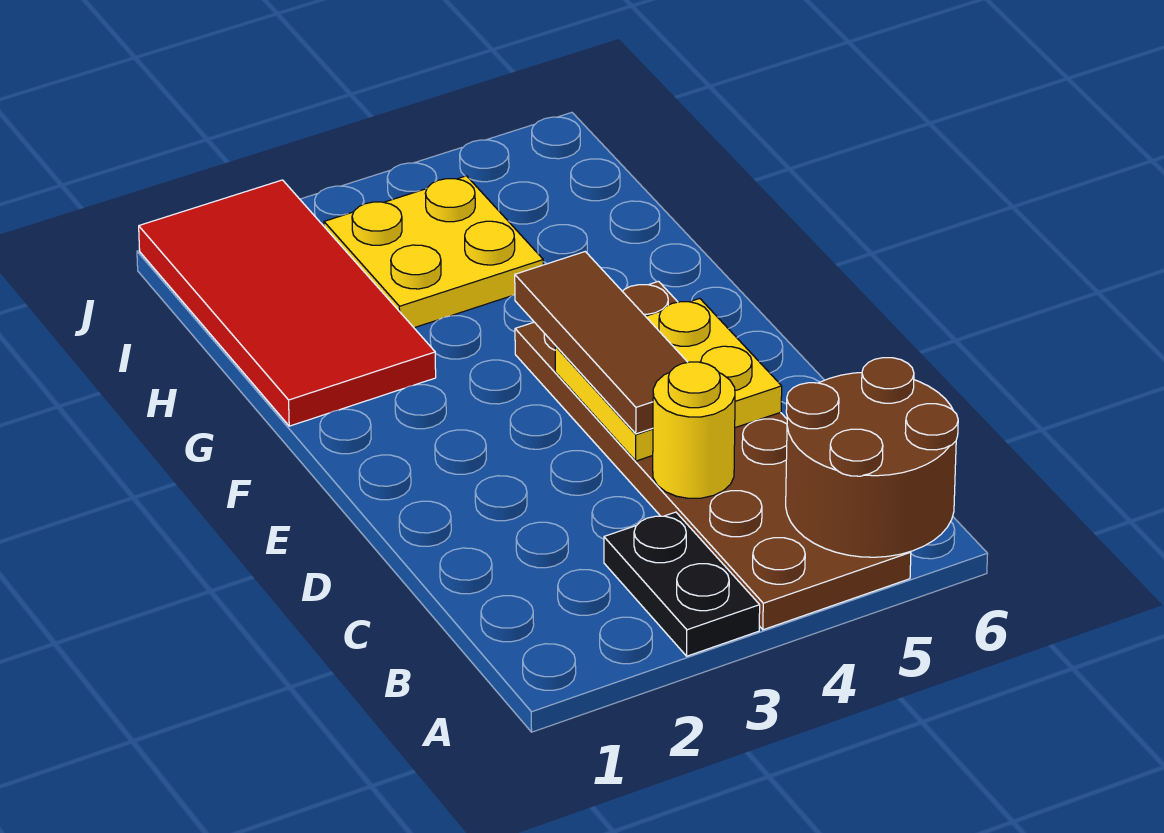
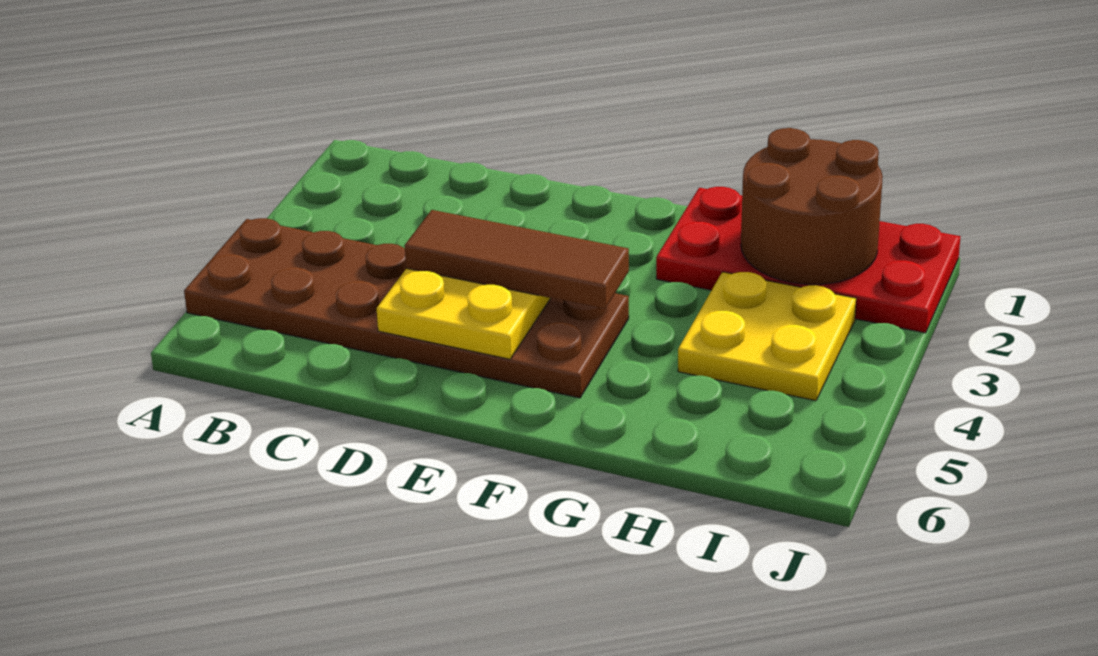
black 1x2 plate [604,512,760,656] -> none
brown 2x2 round brick [786,358,958,557] -> brown 2x2 round brick moved to [741,128,883,285]
yellow 1x1 round brick [653,362,735,498] -> none
red 2x4 tile [139,180,436,426] -> red 2x4 plate [656,187,961,333]

